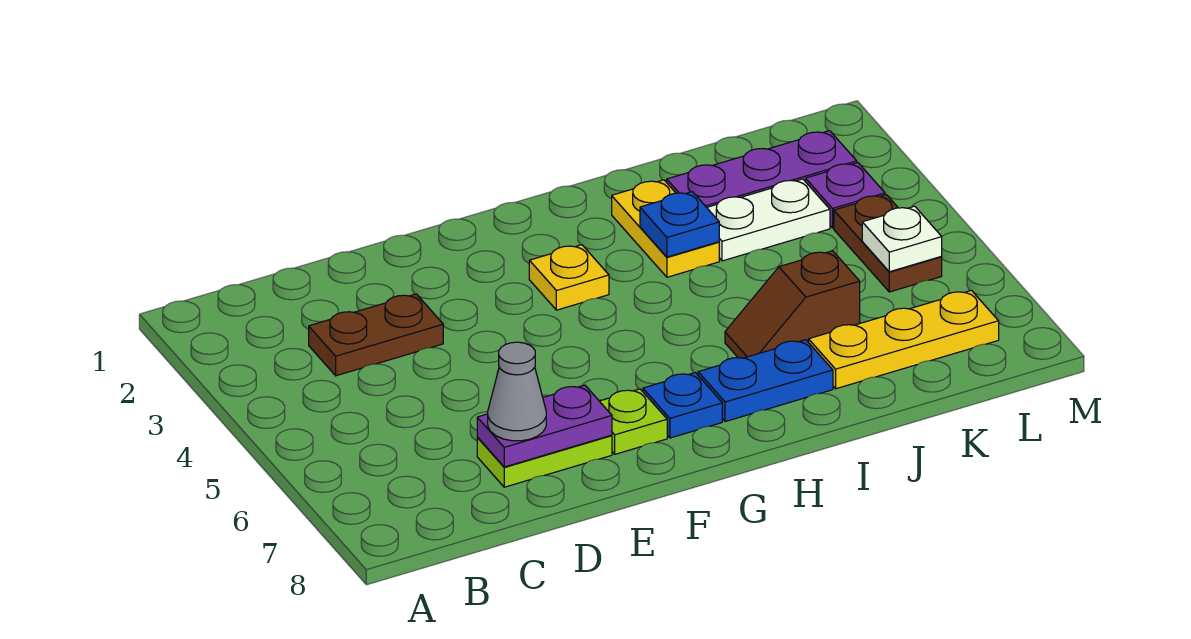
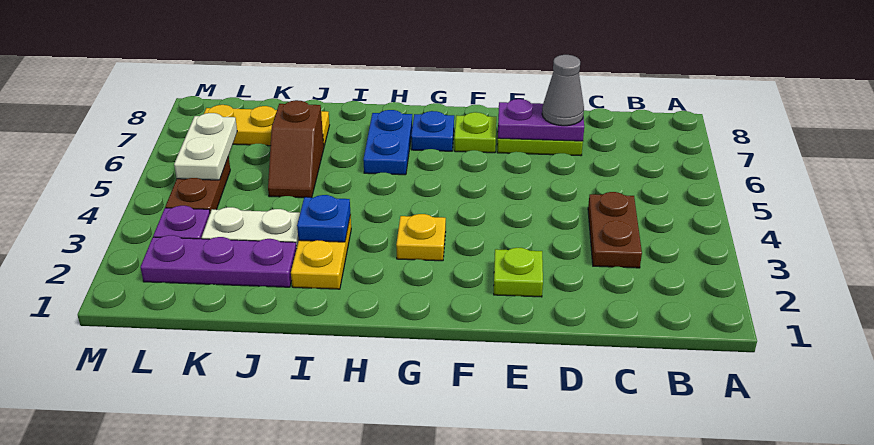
brown 1x2 plate [309,294,443,376] -> brown 1x2 plate turned to [588,192,642,268]
none -> lime 1x1 plate [494,248,543,297]
blue 1x2 plate [698,340,833,422] -> blue 1x2 plate turned to [363,110,412,175]
brown 1x2 slope [725,251,860,358] -> brown 1x2 slope turned to [268,100,324,198]
white 1x1 plate [862,206,942,272] -> white 1x2 plate [174,113,237,180]

